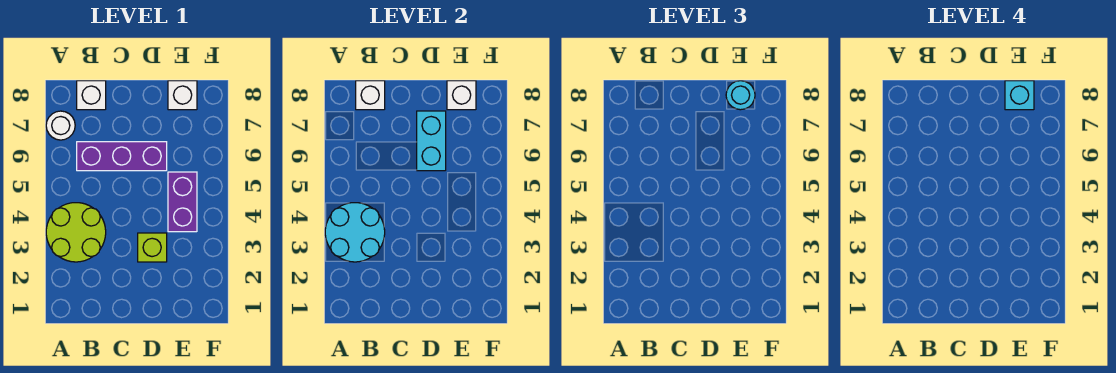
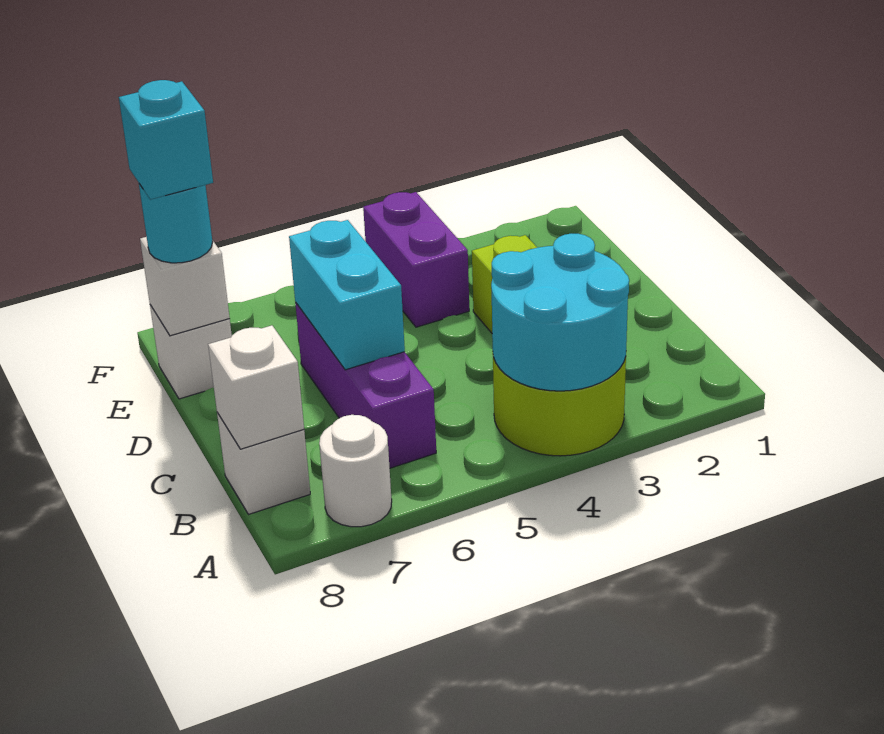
cyan 1x2 brick [417,111,446,171] -> cyan 1x2 brick turned to [289,220,405,370]
purple 1x2 brick [168,172,197,232] -> purple 1x2 brick turned to [363,192,469,327]

